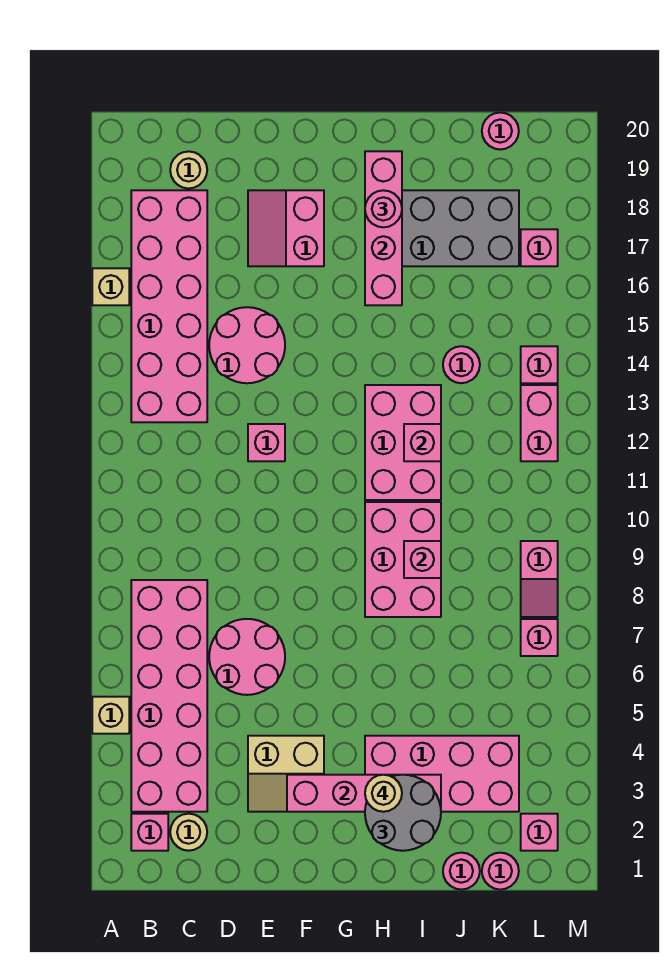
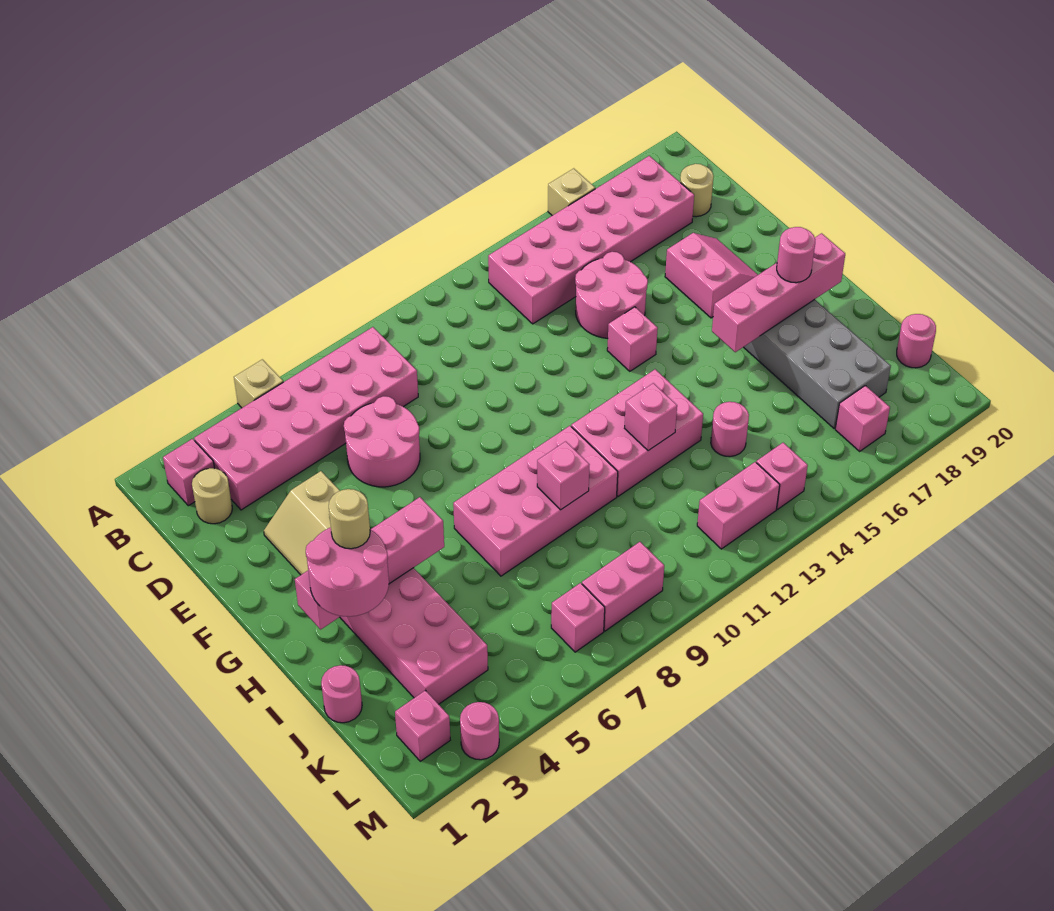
pink 1x1 brick [248,424,285,461] -> pink 1x1 brick moved to [607,307,658,371]
pink 2x2 slope [248,190,324,266] -> pink 2x2 slope turned to [665,233,758,318]
pink 1x4 brick [287,775,441,812] -> pink 1x4 brick turned to [295,497,444,629]
grey 2x2 round brick [365,775,441,851] -> pink 2x2 round brick [306,528,389,617]
pink 2x3 brick [365,502,441,617] -> pink 2x4 brick [453,426,618,576]
pink 1x1 round brick [482,853,519,890] -> pink 1x1 round brick moved to [460,702,499,760]
pink 1x2 slope [521,541,558,617] -> pink 1x2 brick [582,542,664,631]

